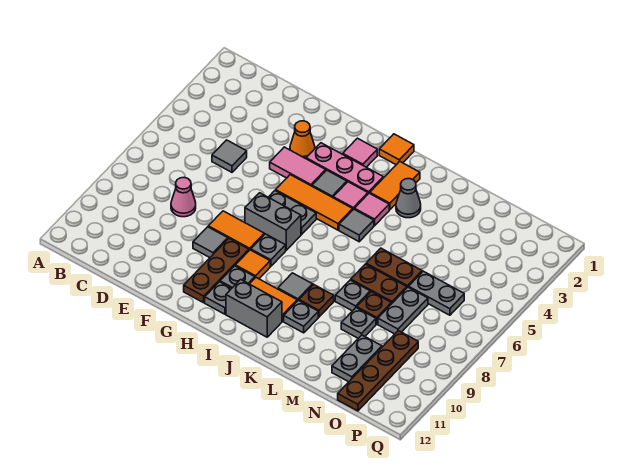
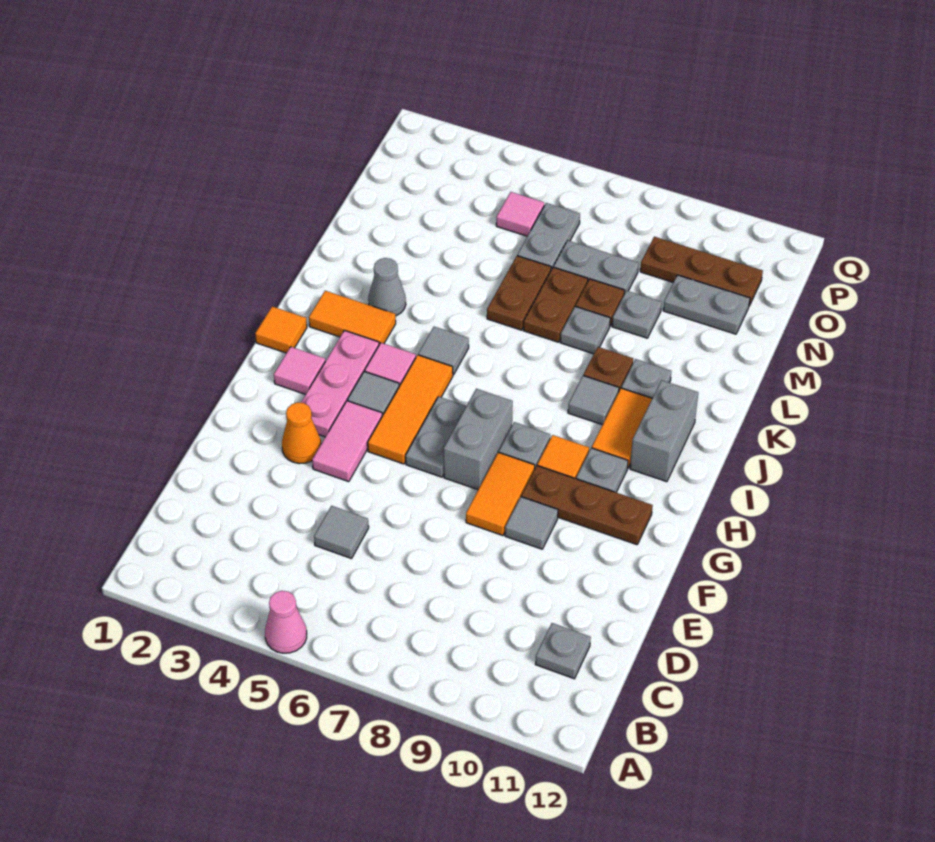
pink 1x1 cone [171,178,196,217] -> pink 1x1 cone moved to [265,591,307,653]
grey 1x1 plate [205,282,232,314] -> grey 1x1 plate moved to [535,623,591,679]
pink 1x1 tile [355,193,389,226] -> pink 1x1 tile moved to [496,192,544,236]
brown 1x4 plate [338,331,418,411] -> brown 1x3 plate [640,237,763,306]

